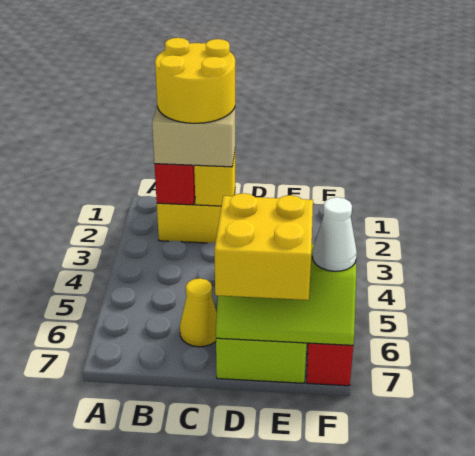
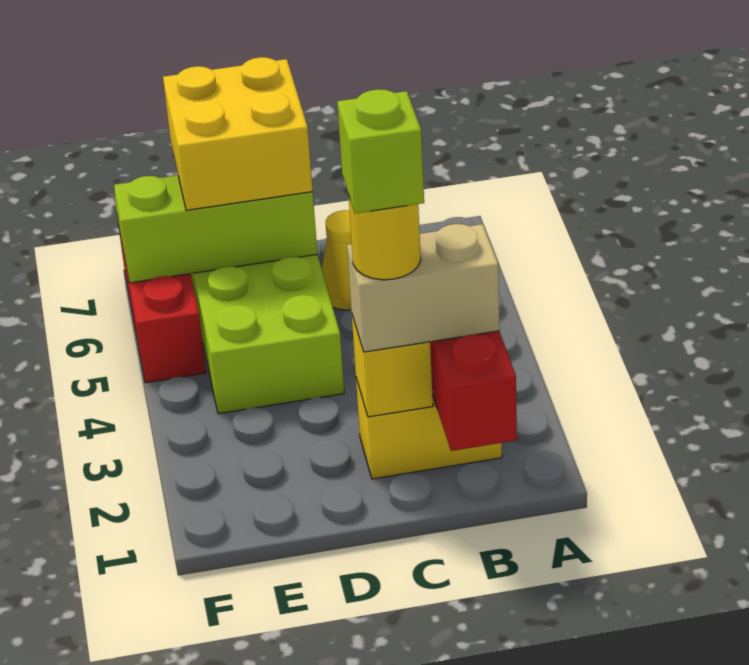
yellow 2x2 round brick [155,38,235,123] -> yellow 1x1 round brick [349,197,421,280]
none -> lime 1x1 brick [337,89,424,213]
white 1x1 cone [312,197,357,271] -> none

